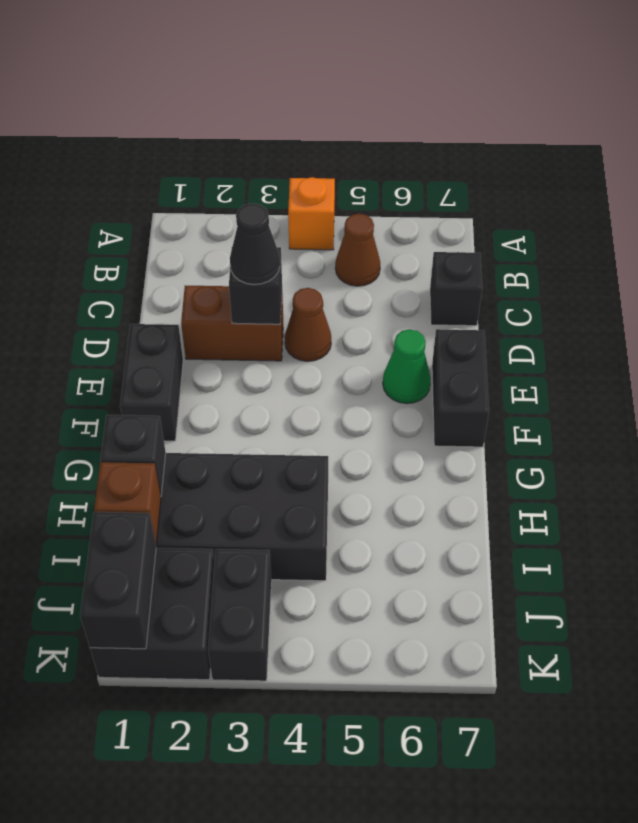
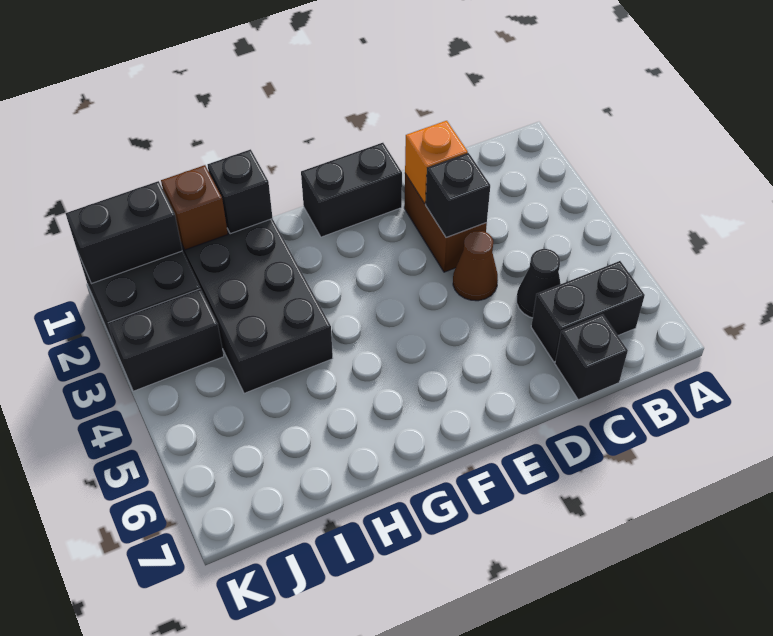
orange 1x1 brick [288,177,335,250] -> orange 1x1 brick moved to [405,121,468,204]
brown 1x1 cone [335,214,380,286] -> none
black 1x1 cone [230,203,280,285] -> black 1x1 cone moved to [517,249,561,318]
green 1x1 cone [383,329,431,404] -> none
black 1x2 brick [432,329,489,447] -> black 1x2 brick moved to [531,261,645,362]

